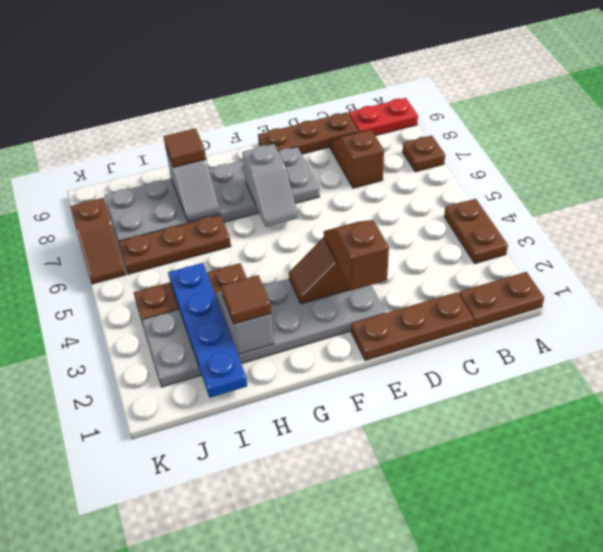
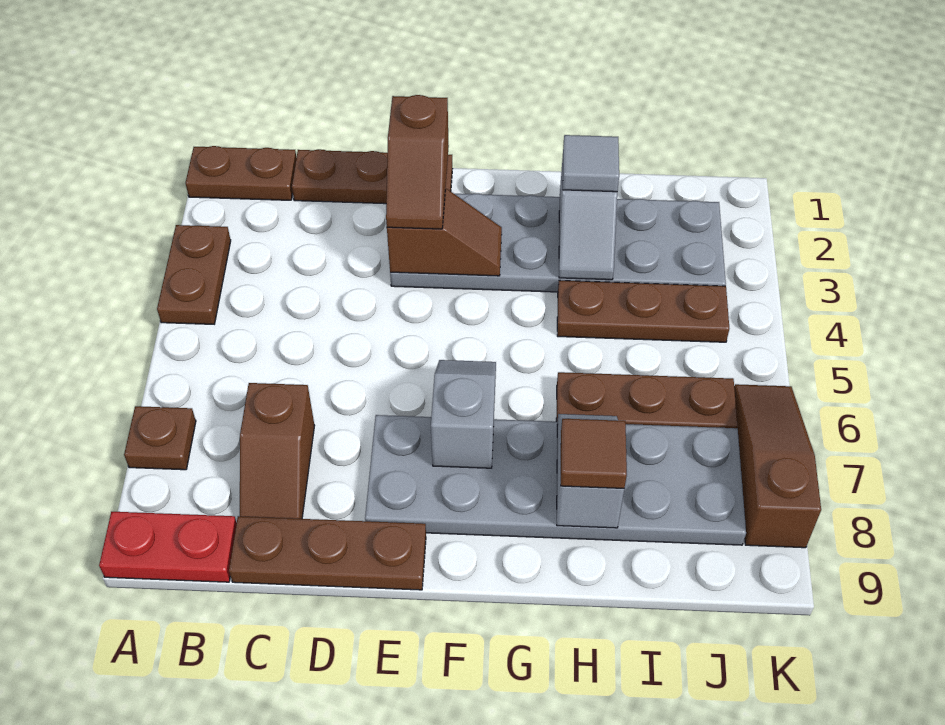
brown 1x1 tile [221,275,271,324] -> grey 1x1 tile [563,135,619,192]
blue 1x4 plate [168,263,247,398] -> none
brown 1x2 slope [70,198,126,284] -> brown 1x3 slope [734,384,821,548]

